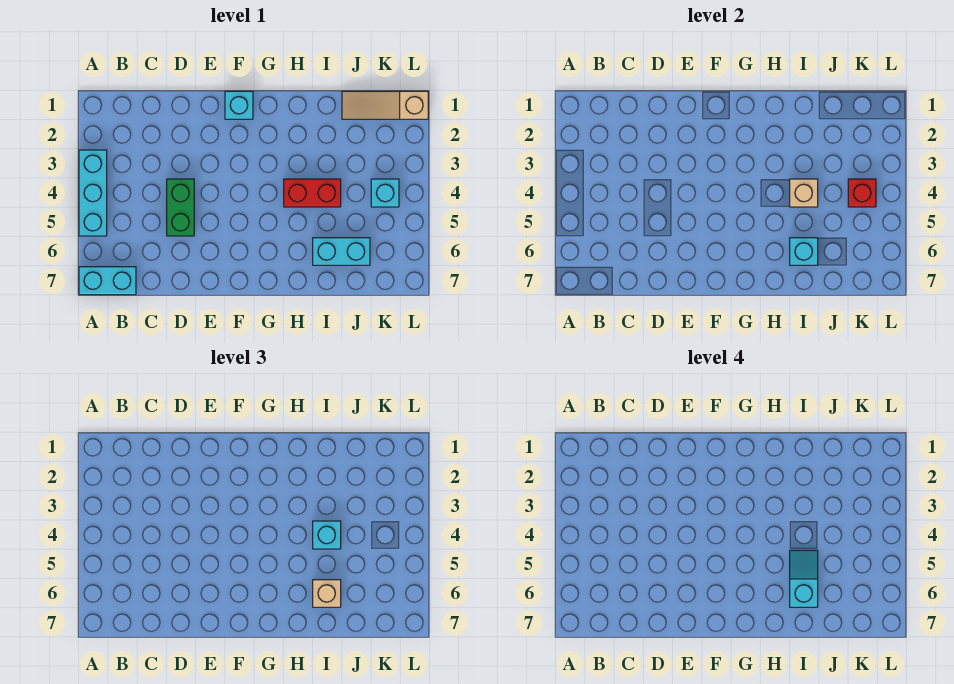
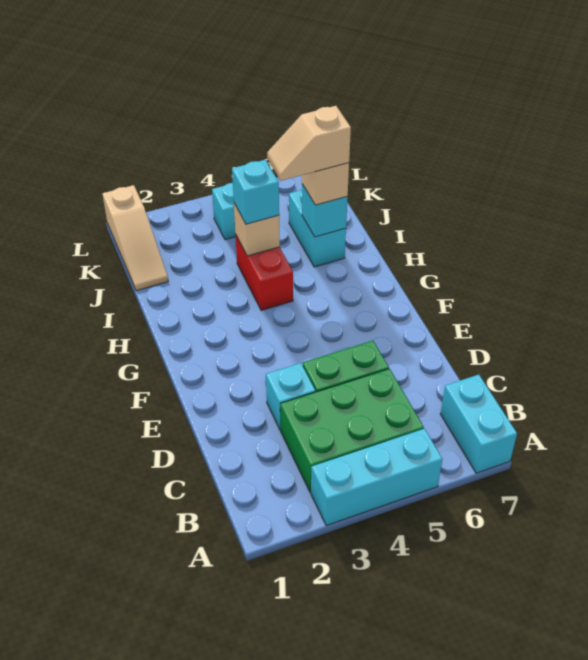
none -> green 2x3 brick [280,369,424,492]
cyan 1x1 brick [225,91,253,119] -> cyan 1x1 brick moved to [266,363,315,430]
cyan 1x2 slope [790,550,818,607] -> tan 1x2 slope [267,106,351,181]
red 1x1 brick [848,179,876,207] -> none

